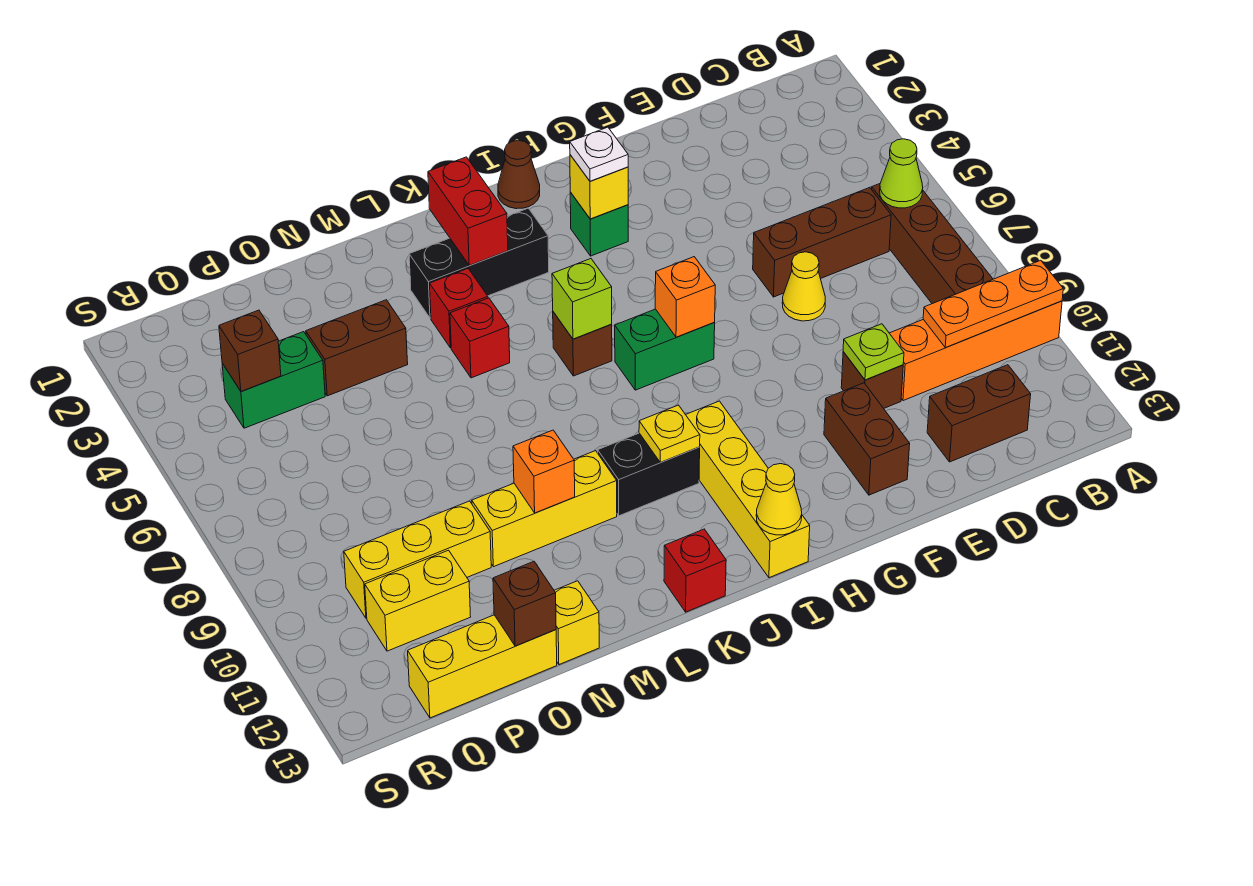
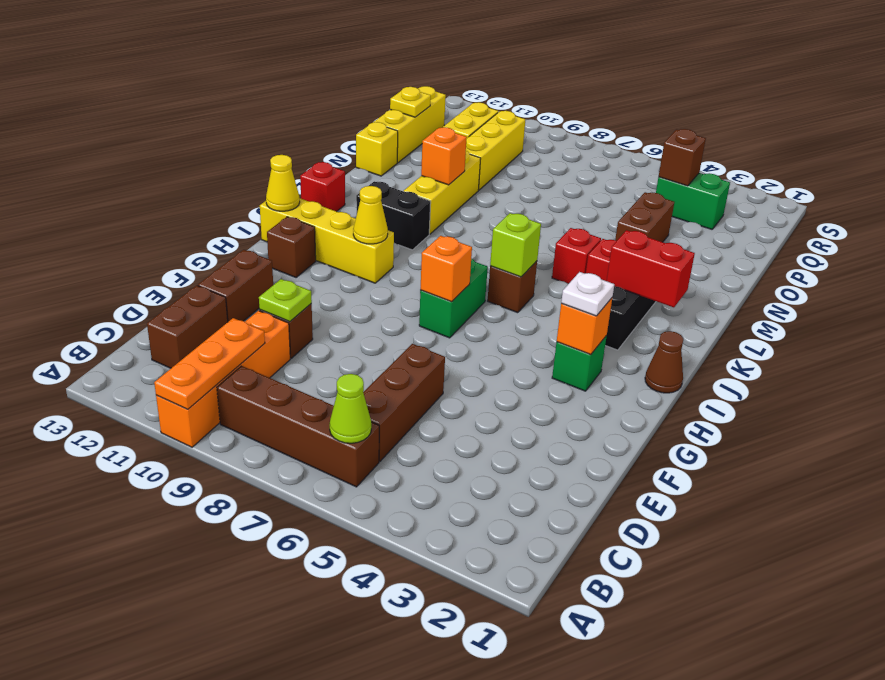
yellow 1x1 cone [782,252,825,321] -> yellow 1x1 cone moved to [353,186,388,244]
brown 1x2 brick [824,383,910,495] -> brown 1x2 brick turned to [198,250,273,322]
yellow 1x1 brick [570,155,628,219] -> orange 1x1 brick [557,298,612,355]
black 1x2 brick [598,433,700,516] -> black 1x2 brick turned to [356,181,431,250]
yellow 1x1 plate [639,405,700,462] -> yellow 1x1 plate moved to [390,87,431,117]
brown 1x1 brick [493,561,556,646] -> brown 1x1 brick moved to [267,217,316,277]
green 1x2 brick [222,332,325,428] -> green 1x2 brick turned to [656,173,730,229]

